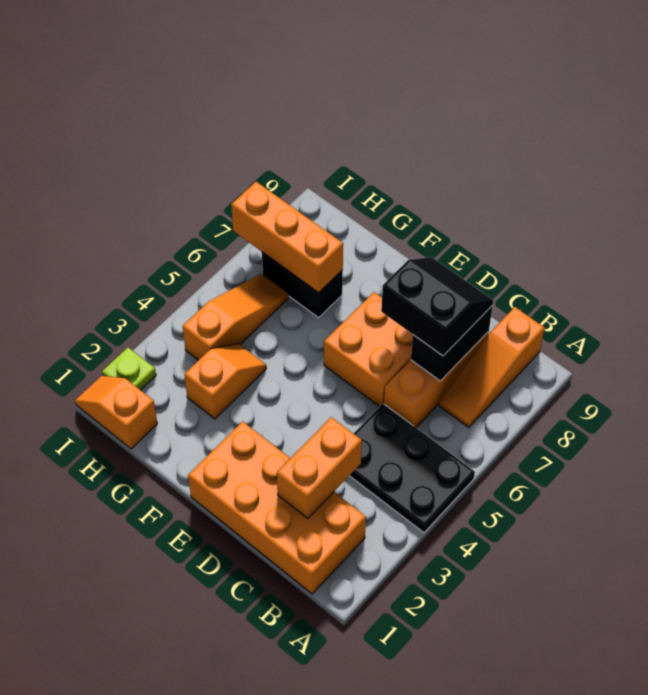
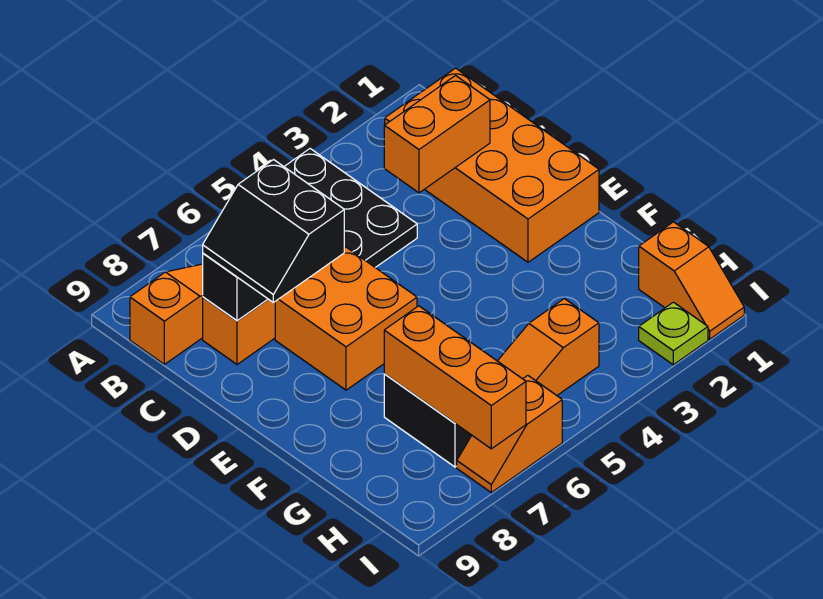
orange 1x2 slope [184,344,266,419] -> orange 1x2 slope moved to [457,375,562,493]

